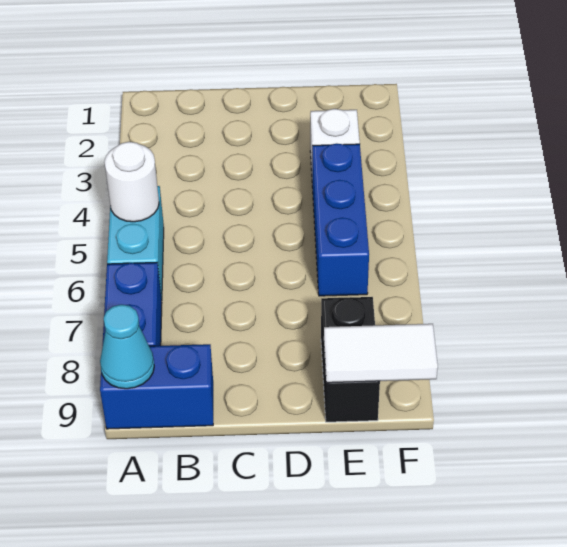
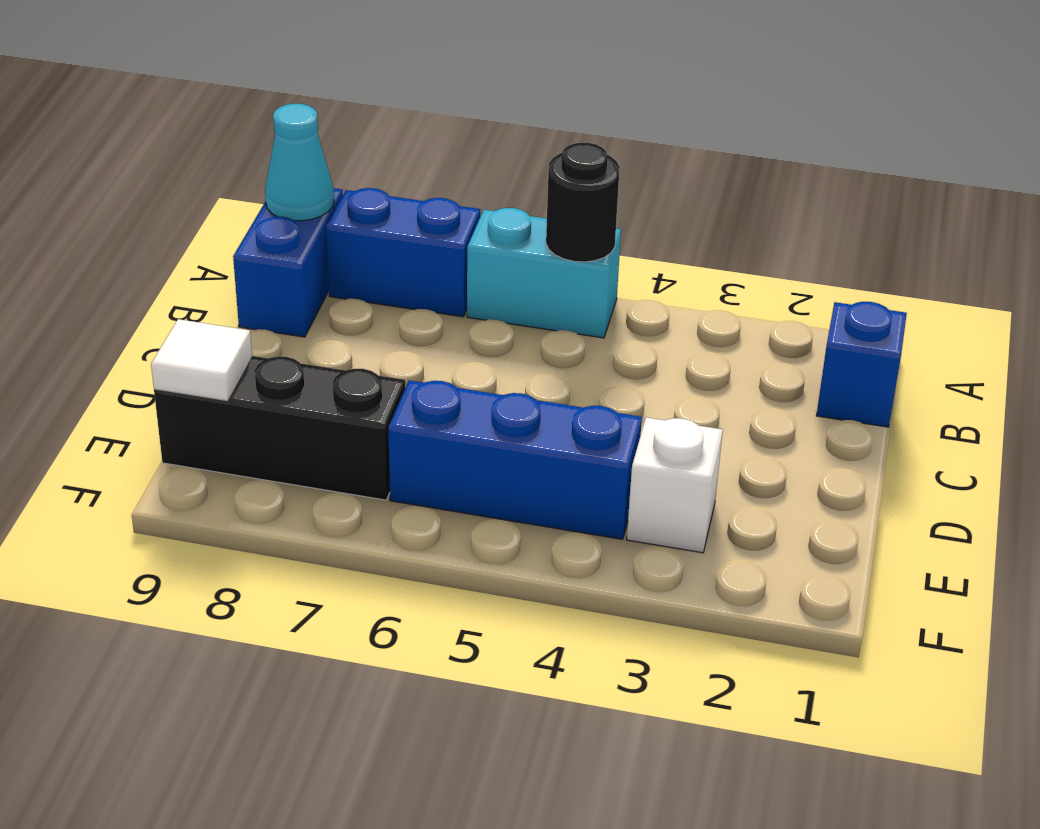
white 1x1 round brick [104,142,159,222] -> black 1x1 round brick [546,143,620,262]
none -> blue 1x1 brick [816,302,907,427]
black 1x2 brick [321,297,380,422] -> black 1x3 brick [154,356,405,500]
white 1x2 tile [324,324,438,383] -> white 1x1 tile [151,319,252,400]

